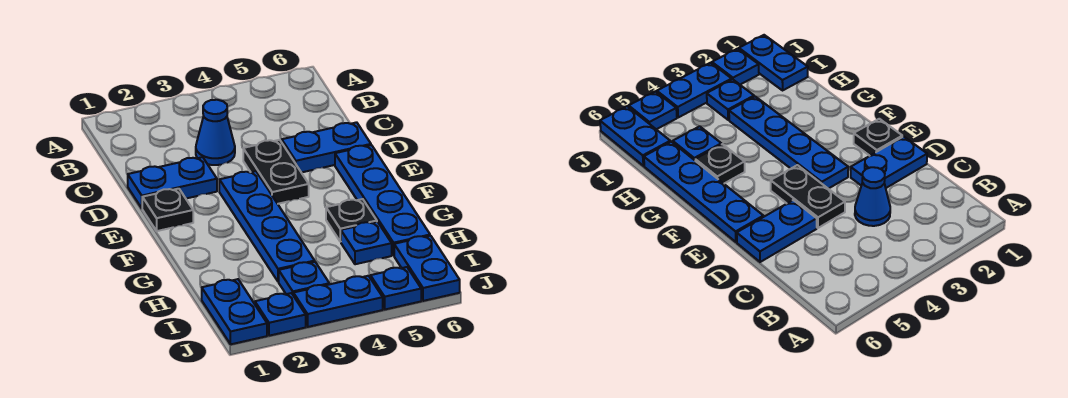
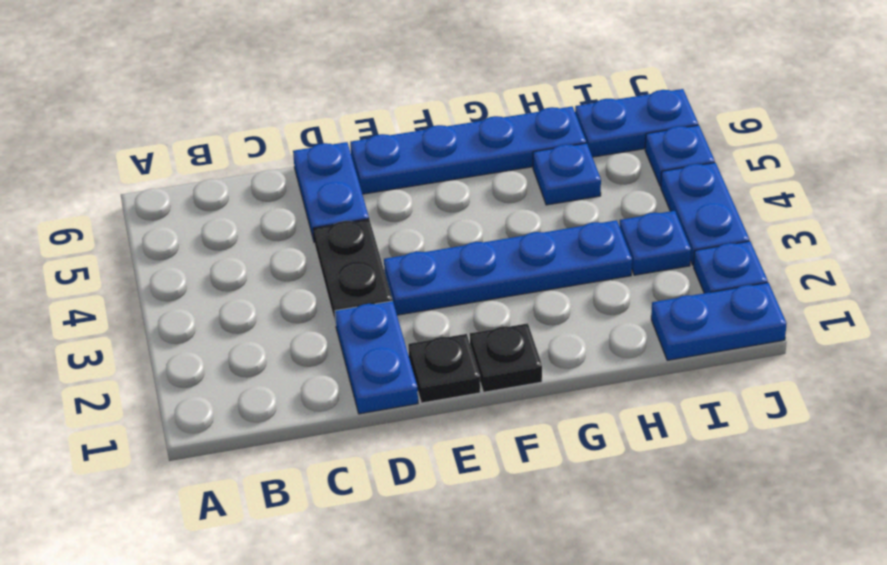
blue 1x1 cone [196,100,235,165] -> none
black 1x2 plate [243,140,309,204] -> black 1x2 plate turned to [313,219,392,325]
black 1x1 plate [326,199,377,242] -> black 1x1 plate moved to [470,323,542,392]

